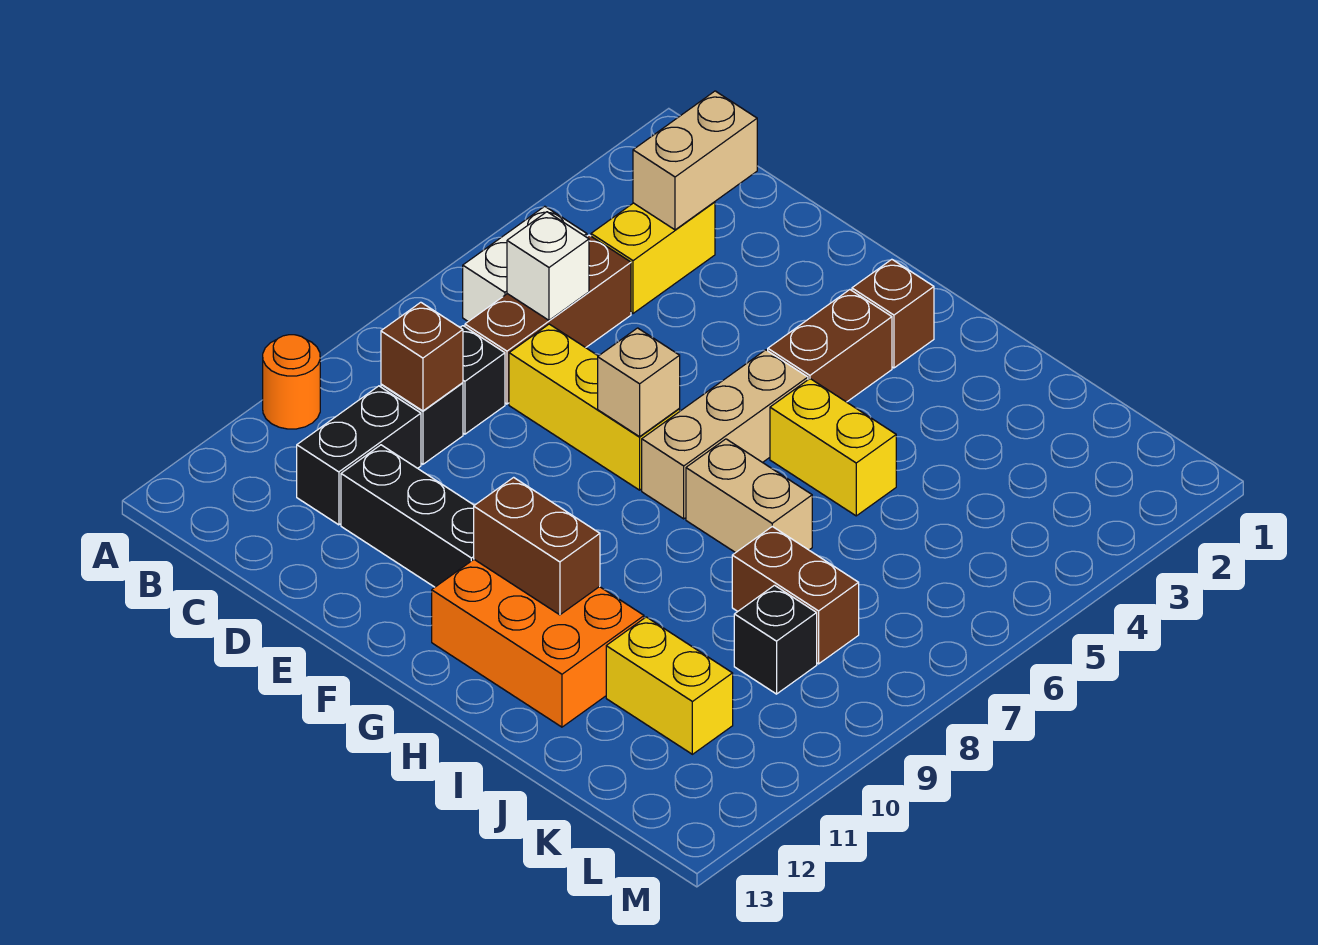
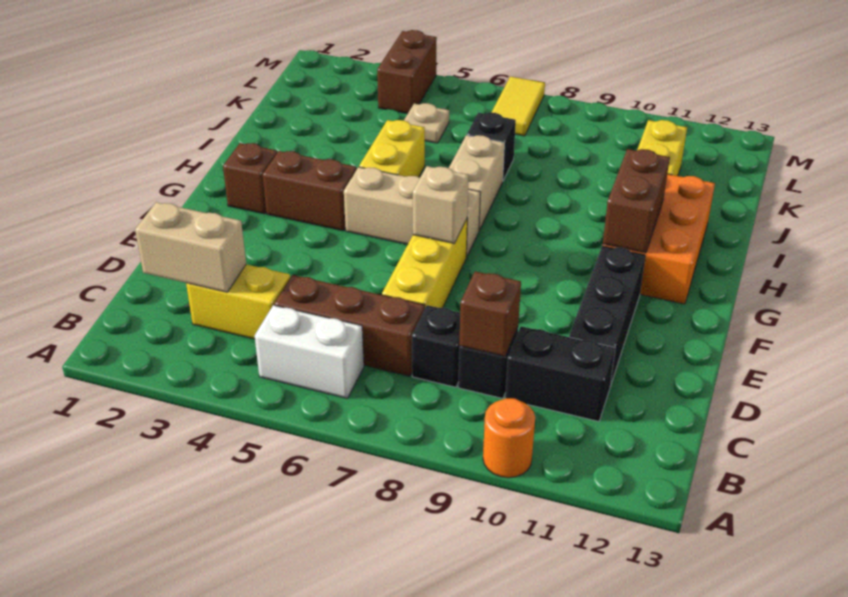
white 1x1 brick [507,212,589,320] -> none
brown 1x2 brick [732,526,859,664] -> brown 1x2 brick moved to [377,30,437,114]
none -> tan 1x1 plate [404,103,449,143]
black 1x1 brick [734,585,817,694] -> black 1x1 brick moved to [467,113,516,181]
none -> yellow 1x2 tile [491,76,545,136]

